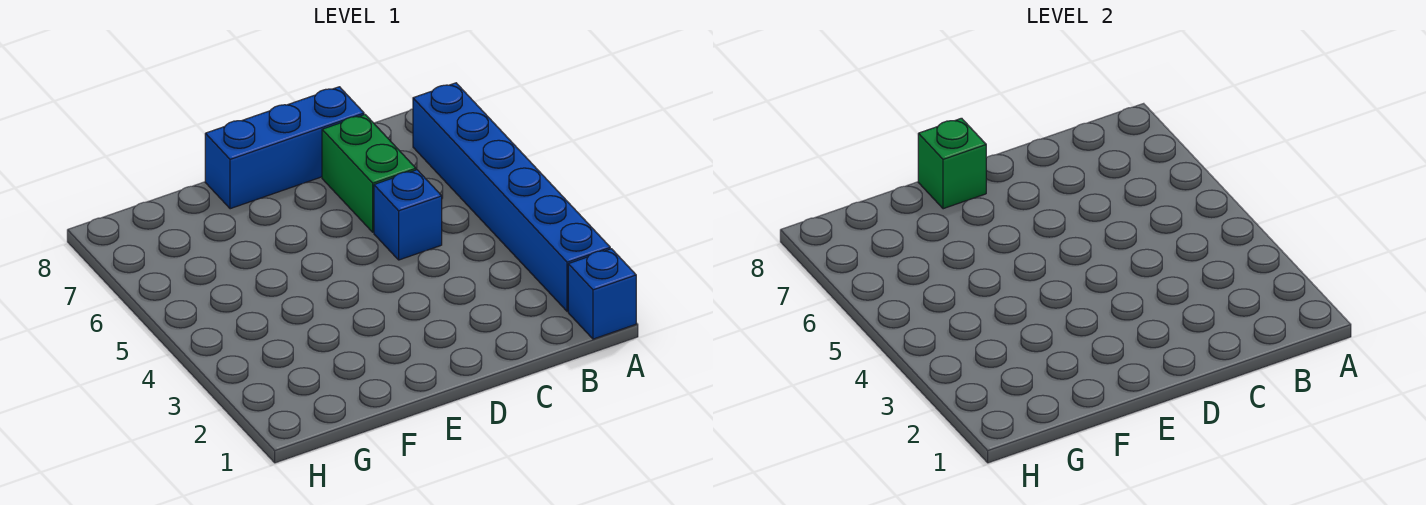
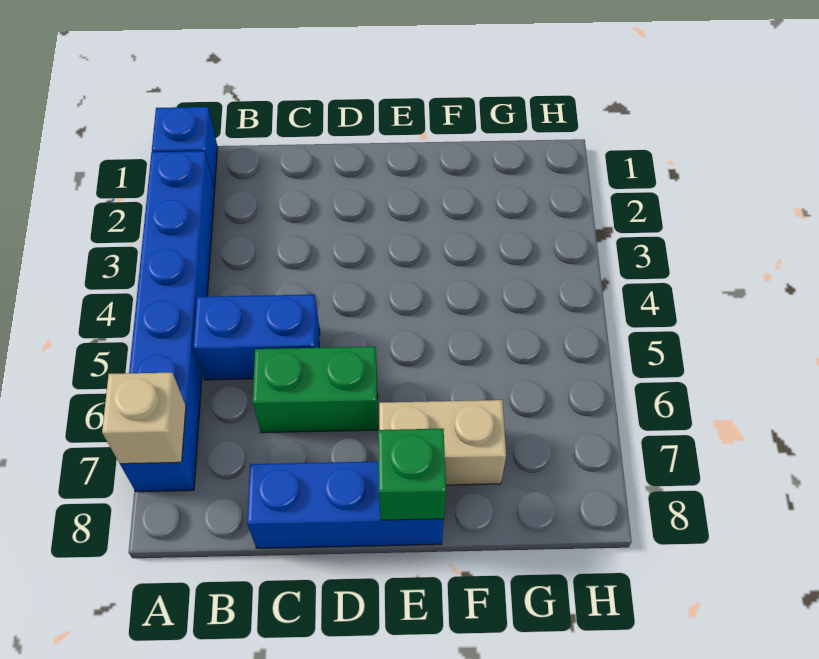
none -> tan 1x1 brick [102,373,186,464]
blue 1x1 brick [374,170,442,260] -> blue 1x2 brick [193,295,320,380]
green 1x2 brick [322,115,416,232] -> green 1x2 brick turned to [253,347,378,433]
none -> tan 1x2 brick [379,400,506,485]

